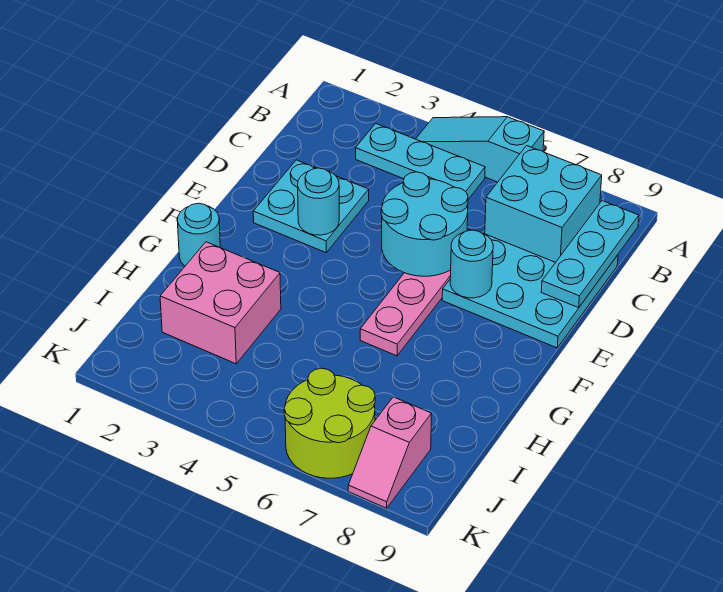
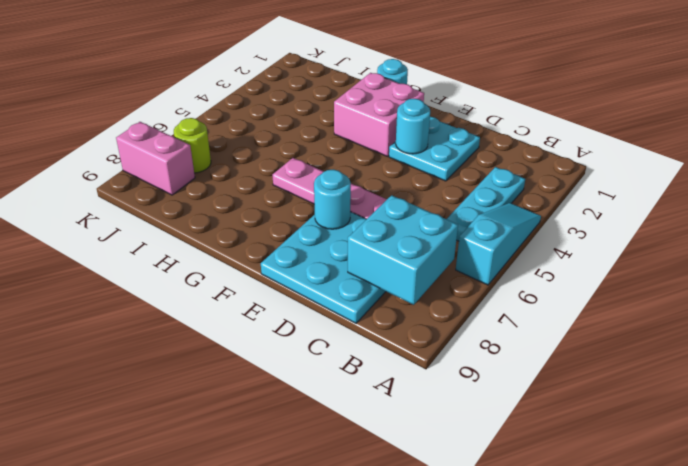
cyan 1x3 plate [541,201,639,308] -> none
cyan 2x2 round brick [381,172,468,276] -> none
pink 2x2 brick [160,242,281,364] -> pink 2x2 brick moved to [334,73,424,156]
lime 2x2 round brick [284,368,375,478] -> lime 1x1 round brick [174,118,211,173]
pink 1x2 slope [348,397,432,508] -> pink 1x2 brick [116,122,195,195]

